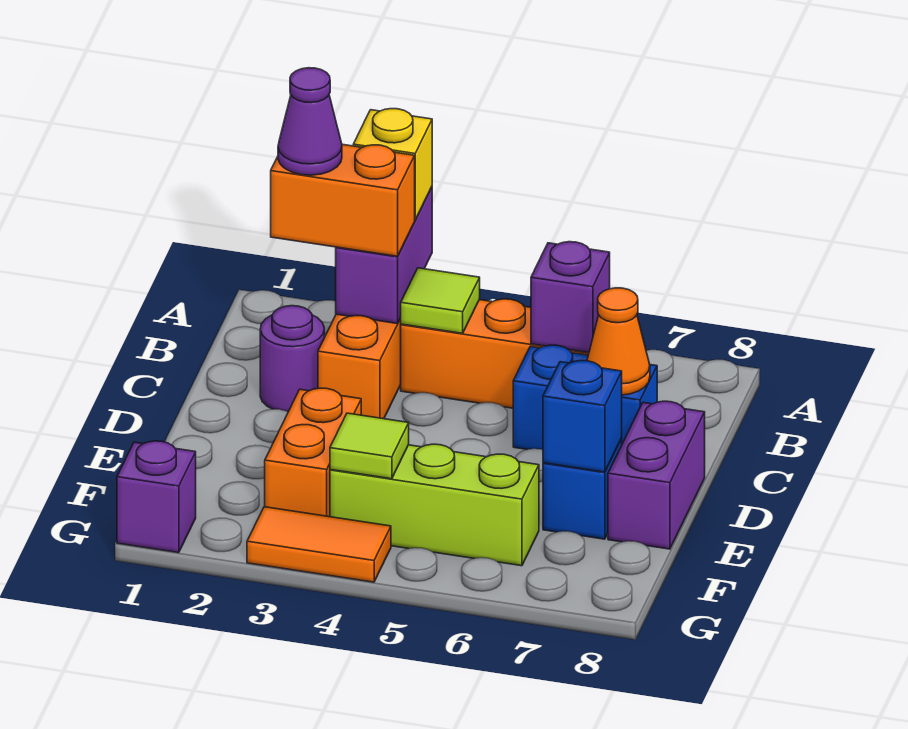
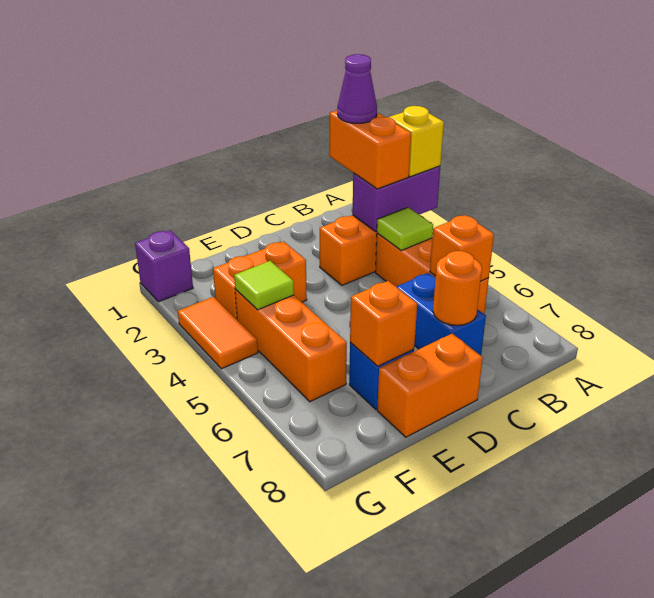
purple 1x1 brick [531,242,610,353] -> orange 1x1 brick [430,215,494,281]
purple 1x1 round brick [260,306,324,412] -> none
orange 1x1 cone [587,288,650,395] -> orange 1x1 round brick [433,251,482,325]
purple 1x2 brick [608,401,705,549] -> orange 1x2 brick [377,334,483,437]
blue 1x1 brick [543,361,622,472] -> orange 1x1 brick [350,281,417,366]
lime 1x3 brick [330,444,539,566] -> orange 1x3 brick [235,289,347,402]

